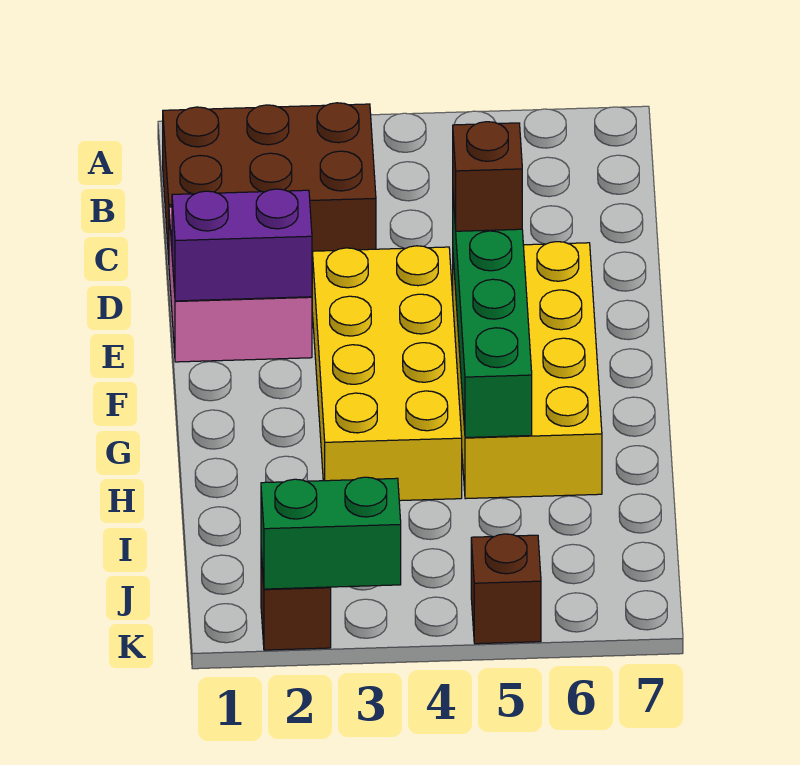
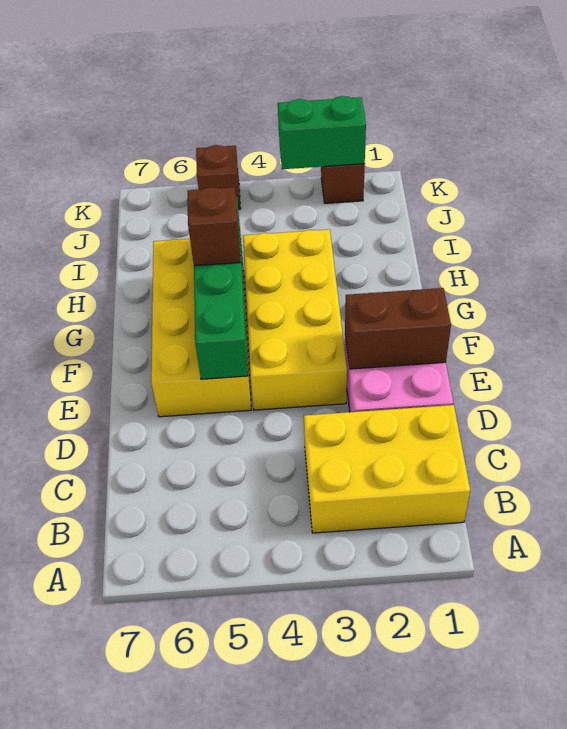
brown 2x3 brick [163,103,376,259] -> yellow 2x3 brick [304,405,470,533]
purple 1x2 brick [172,189,312,301] -> brown 1x2 brick [345,288,451,369]
brown 1x1 brick [453,122,522,231] -> brown 1x1 brick moved to [188,187,241,266]

